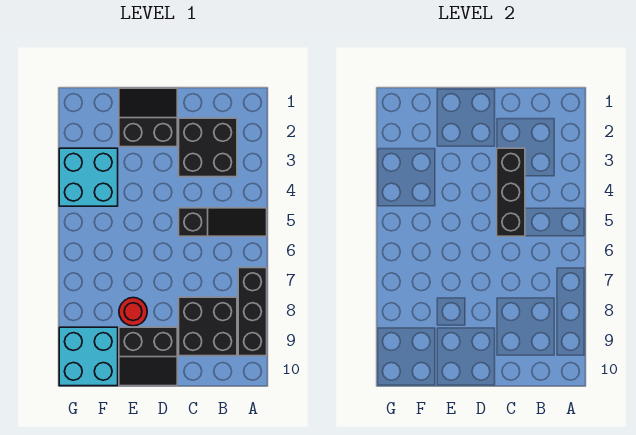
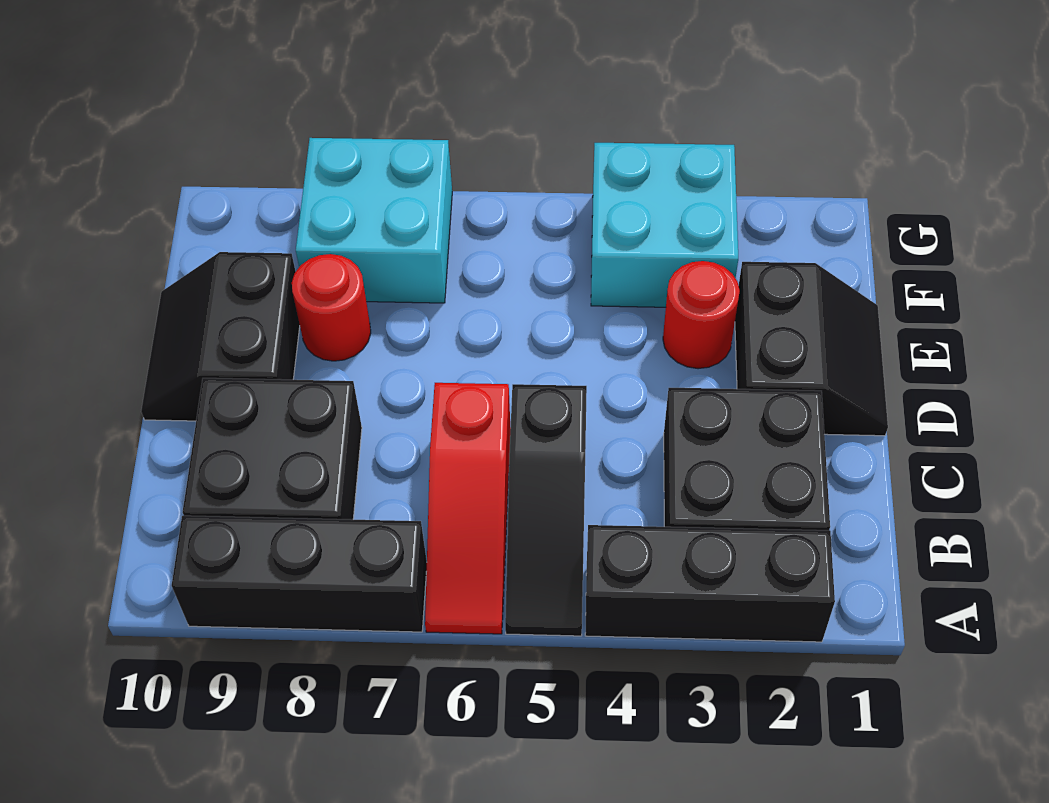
none -> red 1x3 slope [425,383,511,634]
black 1x3 brick [497,148,525,236] -> black 1x3 brick moved to [585,525,835,642]
none -> red 1x1 round brick [663,261,740,369]
cyan 2x2 brick [59,327,118,386] -> cyan 2x2 brick moved to [296,138,452,303]

